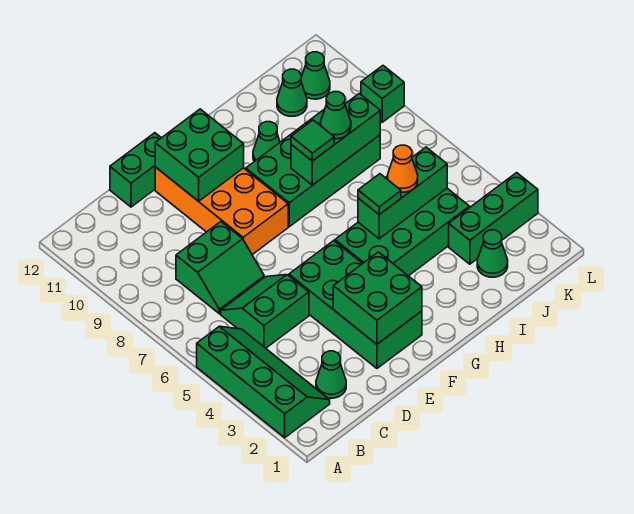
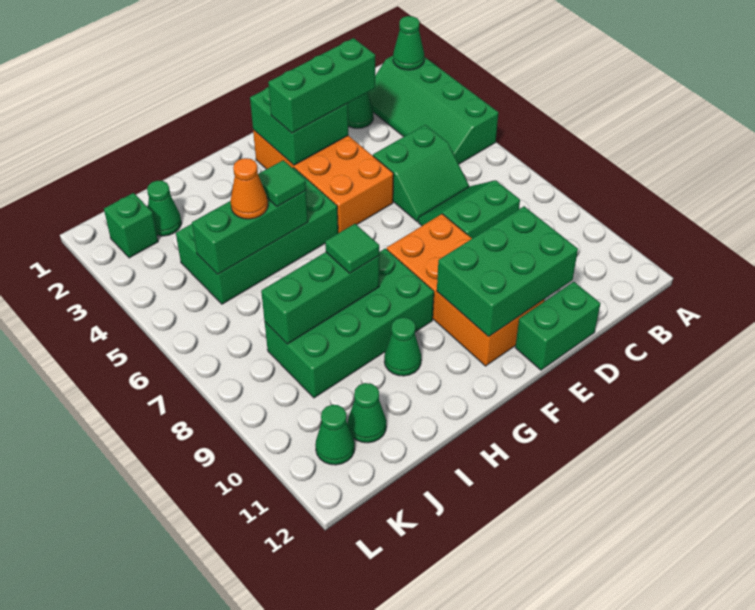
green 2x4 brick [289,241,422,368] -> orange 2x4 brick [253,130,393,233]
green 2x2 brick [155,109,244,201] -> green 2x3 brick [437,206,578,337]
green 1x1 cone [321,92,351,139] -> green 1x1 cone moved to [393,16,424,70]
green 1x3 brick [449,173,538,264] -> green 1x3 brick moved to [268,38,375,133]
green 1x1 brick [361,66,404,122] -> green 1x1 brick moved to [104,193,158,258]

